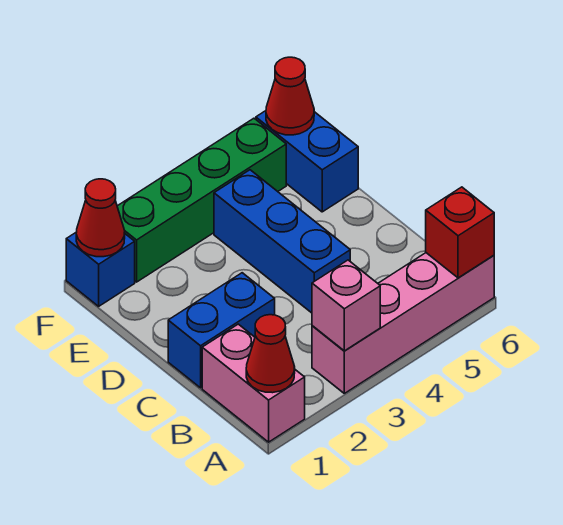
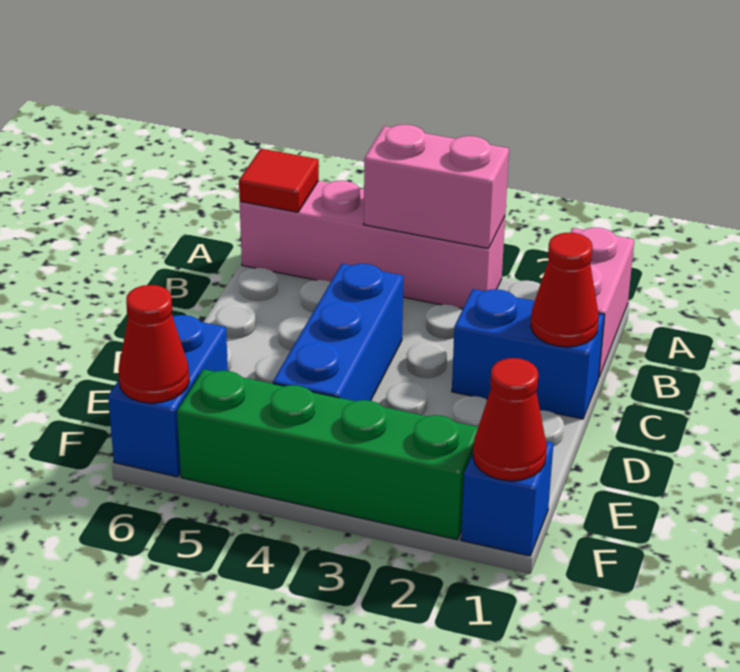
red 1x1 cone [246,315,295,393] -> red 1x1 cone moved to [531,233,599,347]
pink 1x1 brick [312,260,380,351] -> pink 1x2 brick [364,125,509,248]
red 1x1 brick [426,187,494,278] -> red 1x1 tile [239,149,319,212]

